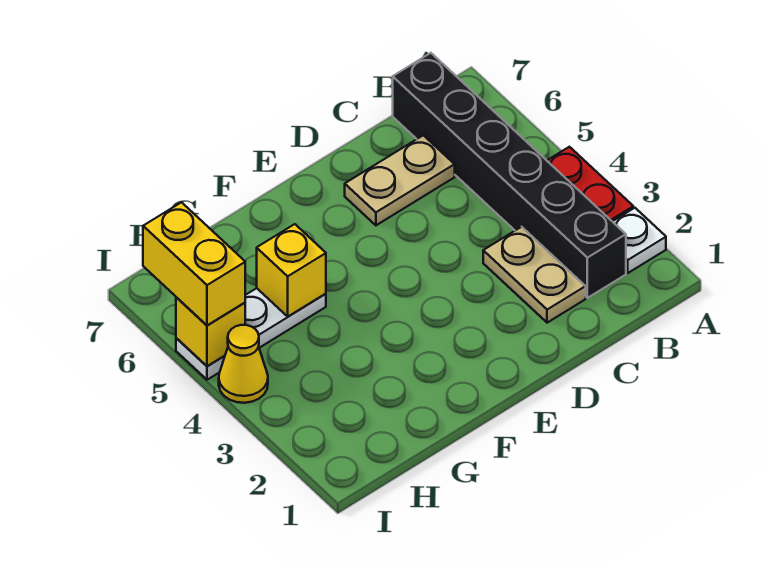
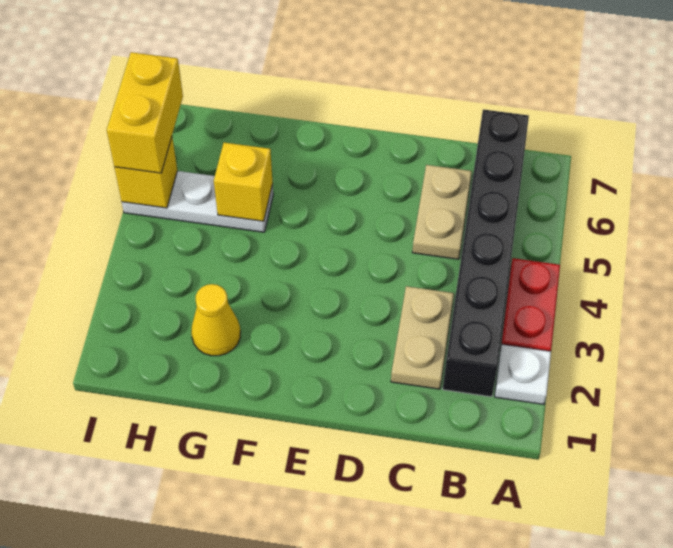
tan 1x2 plate [345,135,455,225] -> tan 1x2 plate turned to [412,165,472,259]
yellow 1x1 cone [219,325,268,403] -> yellow 1x1 cone moved to [191,284,241,356]

